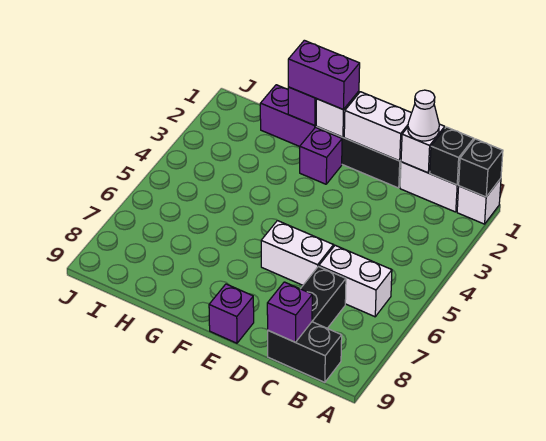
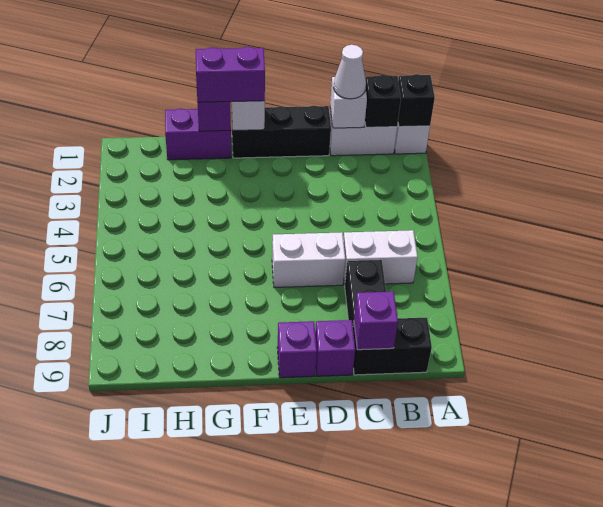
white 1x2 brick [344,92,411,161] -> none
purple 1x1 brick [300,128,342,184] -> purple 1x1 brick moved to [315,320,355,376]

